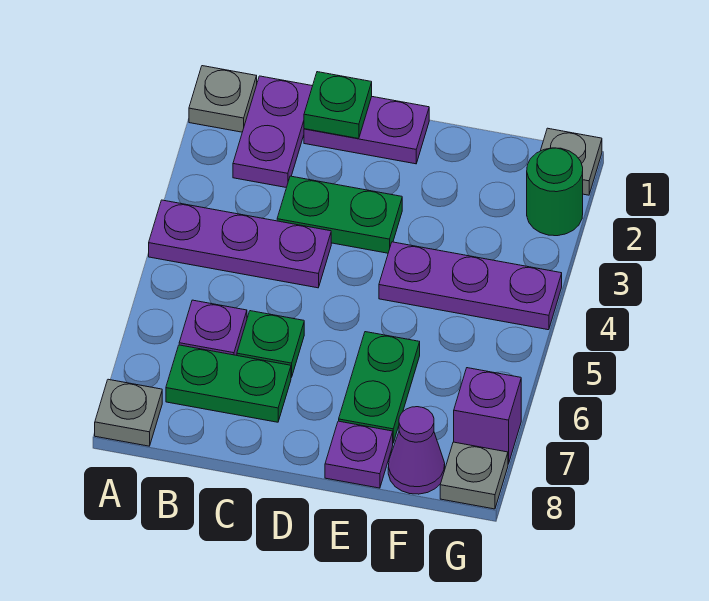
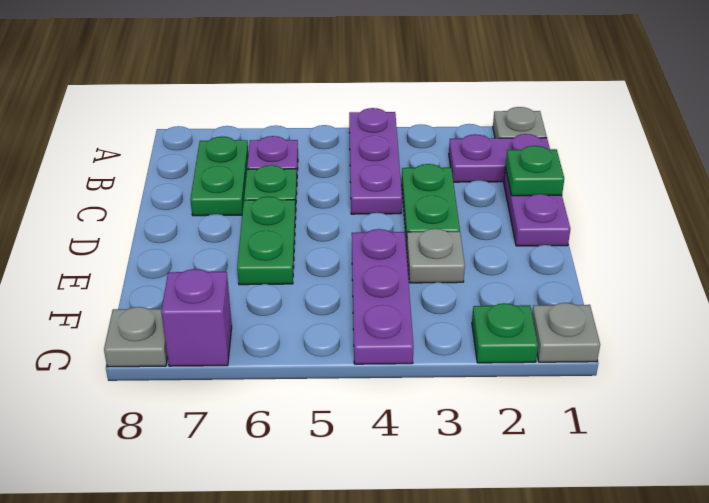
grey 1x1 plate [95,379,162,446] -> grey 1x1 plate moved to [407,229,465,283]
green 1x2 plate [339,332,420,443] -> green 1x2 plate turned to [237,197,296,285]
purple 1x1 plate [325,421,393,488] -> none
purple 1x1 cone [388,407,445,494] -> none
green 1x1 round brick [527,148,583,236] -> green 1x1 plate [472,303,538,363]

